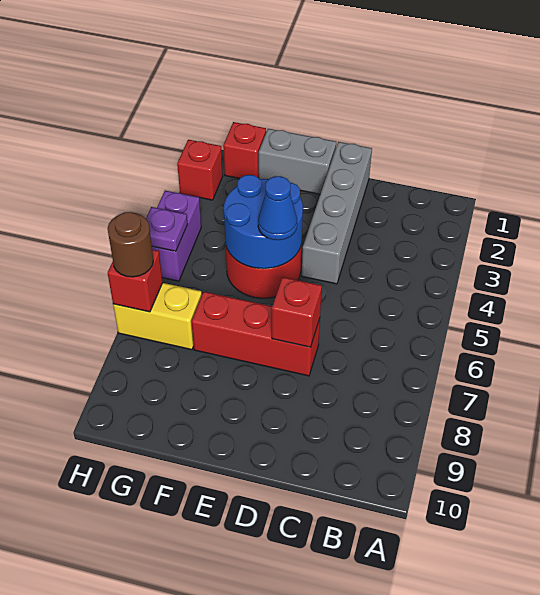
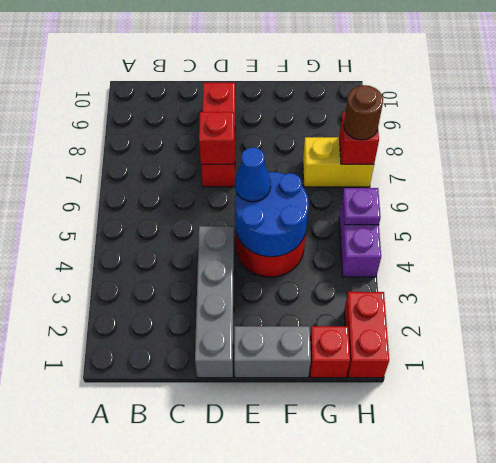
red 1x3 brick [191,292,320,376] -> red 1x3 brick turned to [201,83,235,187]
red 1x1 brick [177,140,223,200] -> red 1x2 brick [344,292,389,378]

